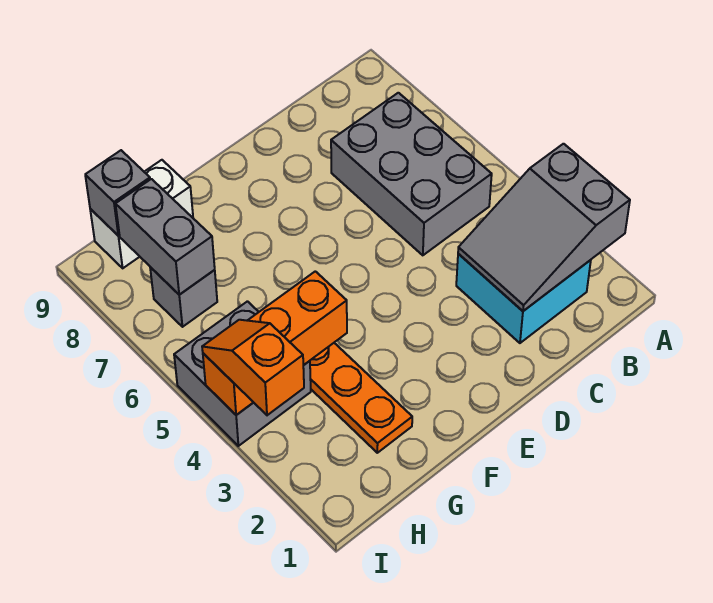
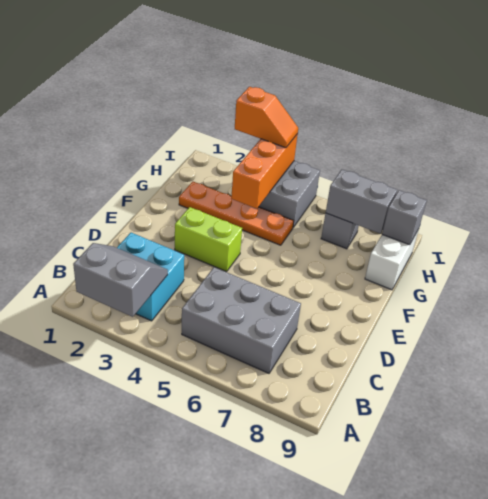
grey 2x3 slope [458,144,630,311] -> grey 2x2 slope [73,243,168,317]
none -> lime 1x2 brick [175,207,242,272]

